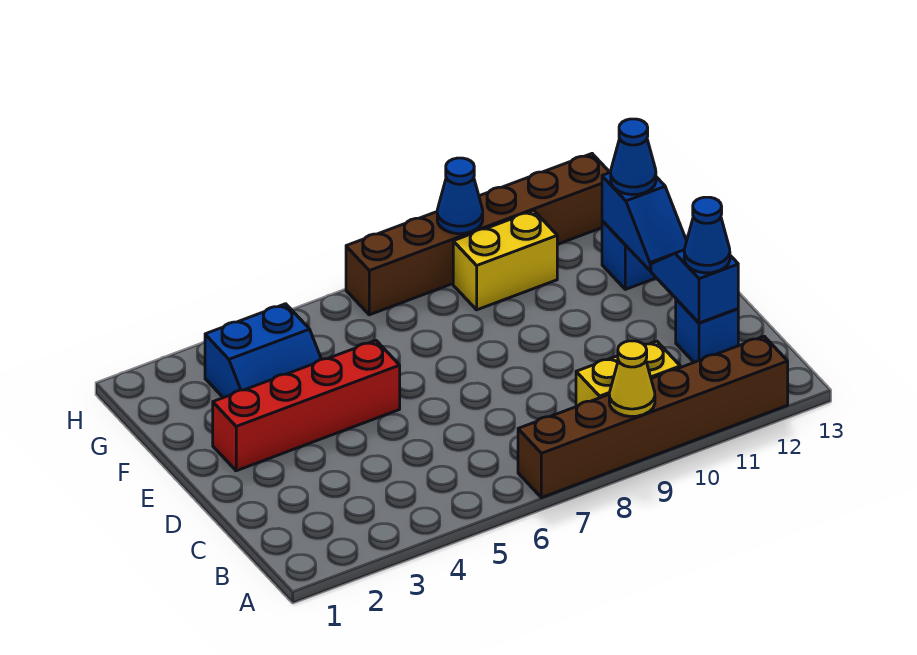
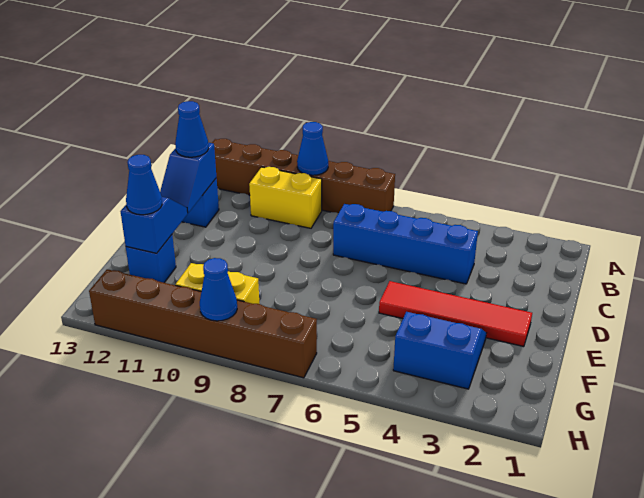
yellow 1x1 cone [609,341,655,416] -> blue 1x1 cone [297,122,328,175]
none -> blue 1x4 brick [333,204,478,284]
red 1x4 brick [213,341,400,471] -> red 1x4 tile [379,281,532,347]

